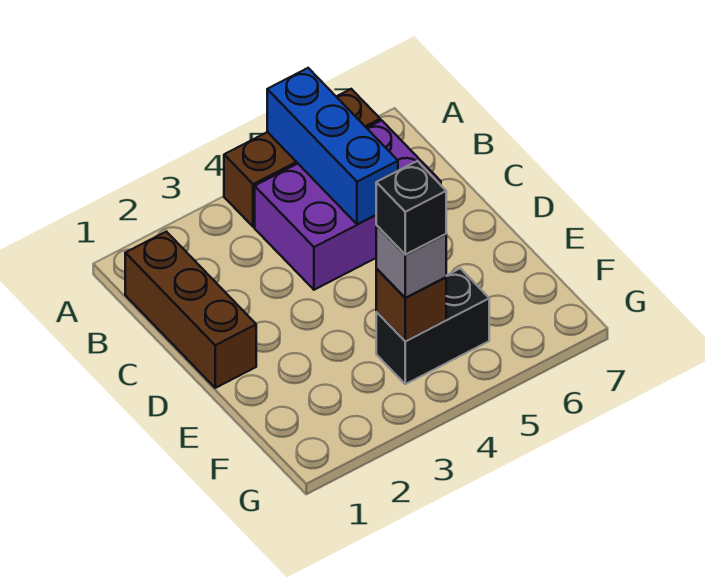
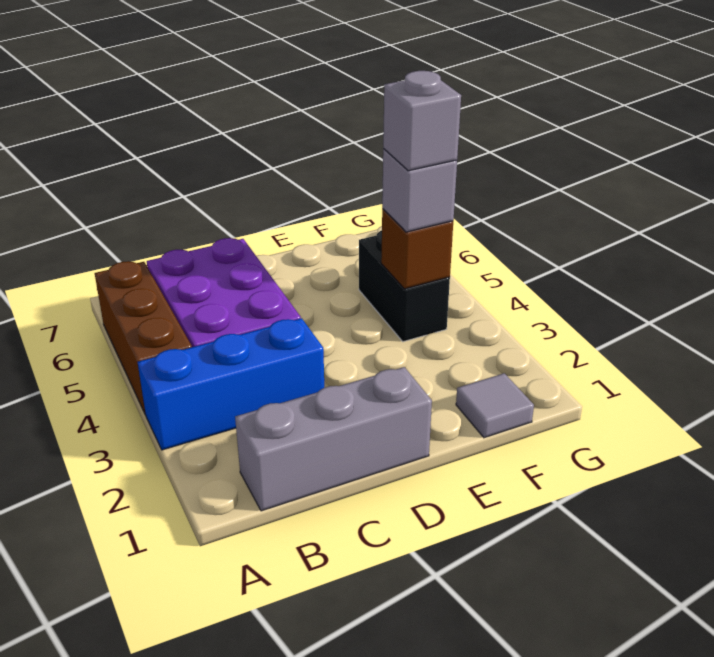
blue 1x3 brick [267,68,398,225] -> blue 1x3 brick moved to [138,318,324,450]
brown 1x3 brick [125,232,256,388] -> grey 1x3 brick [235,367,432,511]
none -> grey 1x1 tile [456,373,534,438]
black 1x1 brick [376,161,446,255] -> grey 1x1 brick [383,71,461,171]

